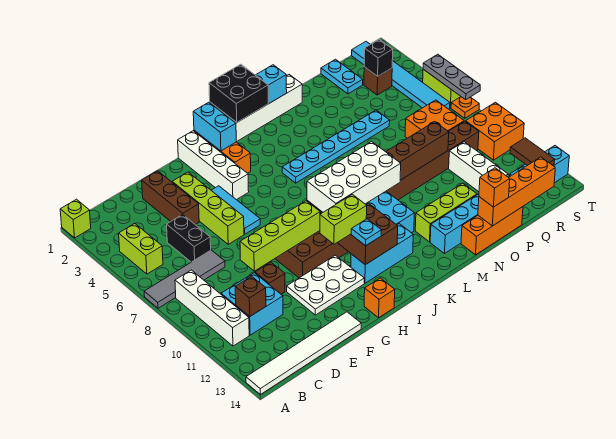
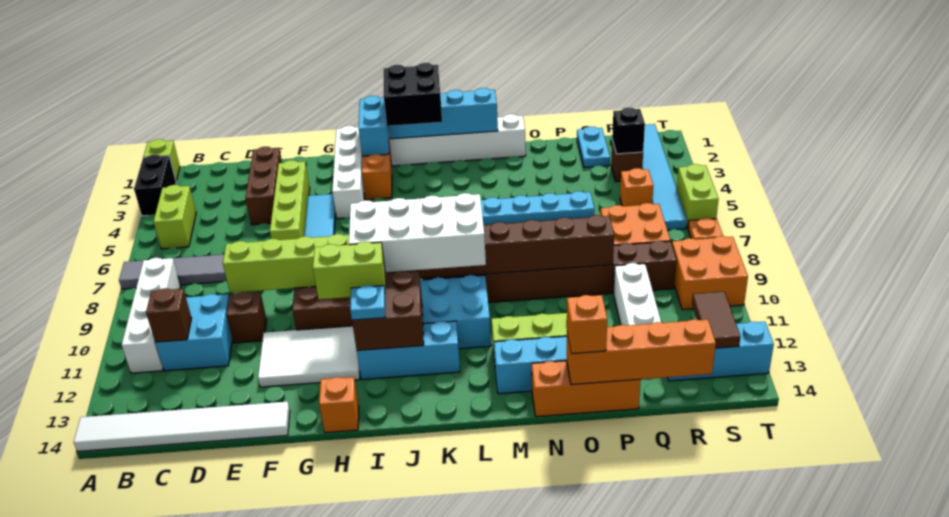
black 1x2 brick [167,215,211,262] -> black 1x2 brick moved to [134,154,176,216]
white 2x3 plate [287,255,364,315] -> white 2x3 tile [258,326,360,387]
none -> orange 1x1 brick [620,168,653,206]
grey 1x3 plate [423,54,480,100] -> none

